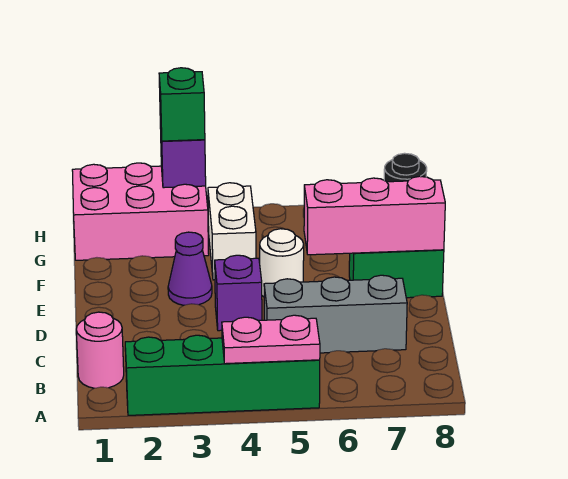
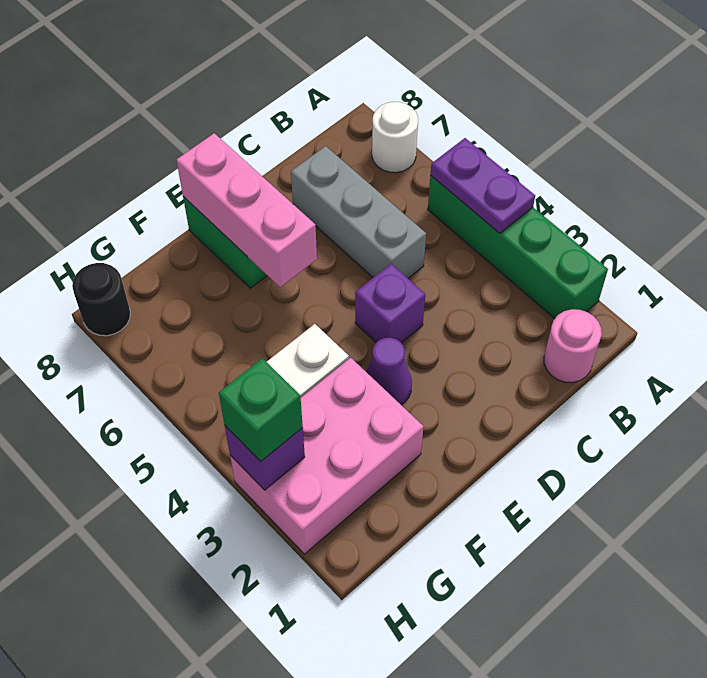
pink 1x2 plate [222,315,320,364] -> purple 1x2 plate [431,138,535,233]
white 1x1 round brick [260,229,304,297] -> white 1x1 round brick moved to [372,102,418,173]
pink 2x3 brick [72,163,209,260] -> pink 2x3 brick turned to [230,358,424,554]

